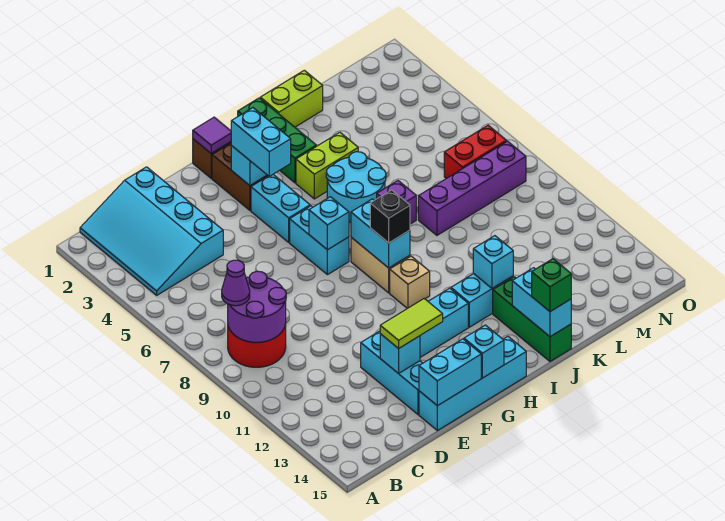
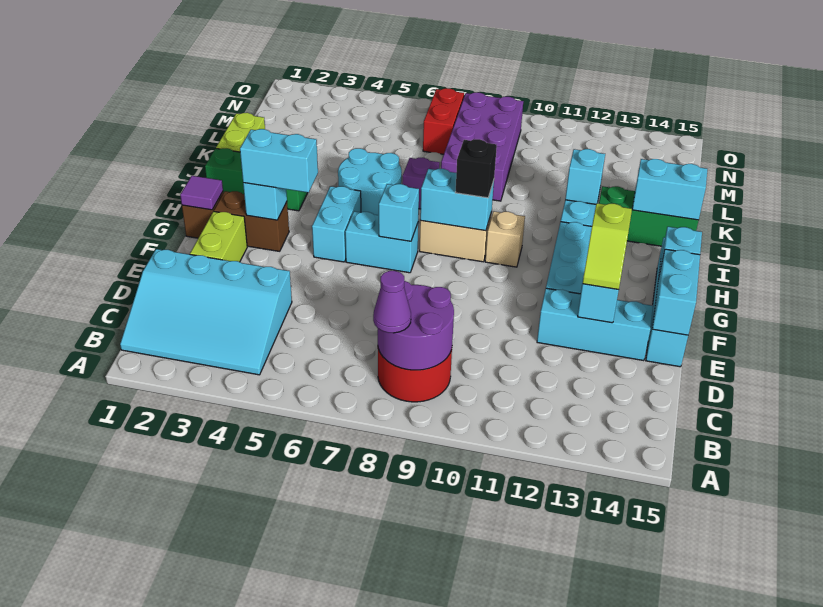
lime 1x2 tile [380,299,443,349] -> lime 1x2 slope [583,203,632,290]
cyan 1x2 brick [251,175,310,242] -> cyan 1x2 brick turned to [312,186,361,262]
lime 1x2 brick [296,132,358,199] -> lime 1x2 brick moved to [190,211,247,262]
green 1x1 brick [532,259,571,312] -> none
purple 1x4 brick [418,141,526,235] -> purple 2x4 brick [441,92,523,201]

